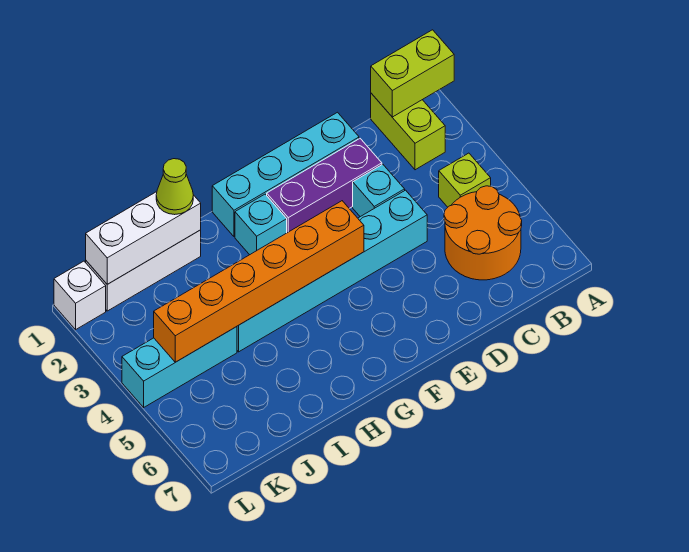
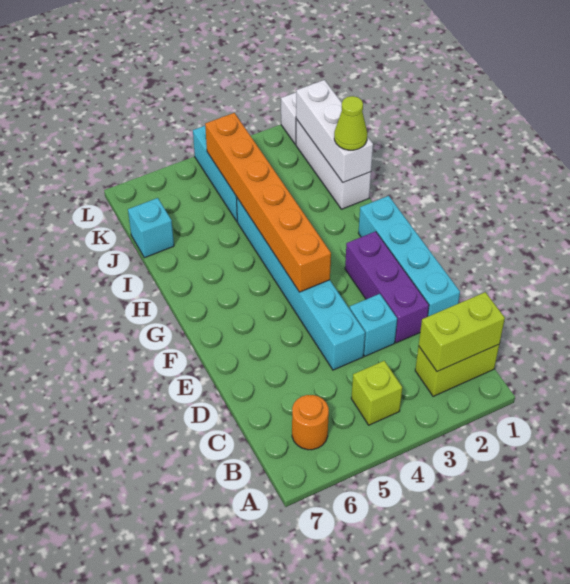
lime 1x2 brick [371,30,454,117] -> lime 1x2 brick turned to [419,292,505,372]
orange 2x2 round brick [444,186,522,280] -> orange 1x1 round brick [292,395,329,450]
cyan 1x1 brick [235,194,287,255] -> cyan 1x1 brick moved to [128,198,174,258]

